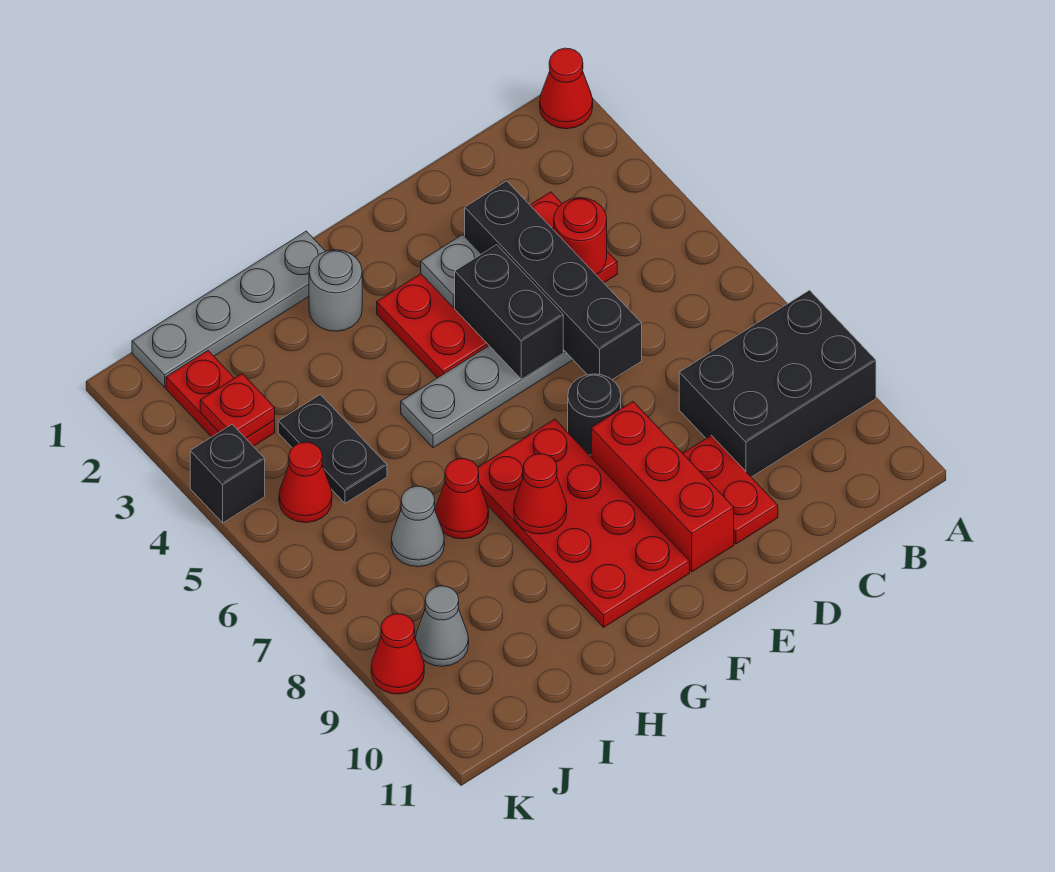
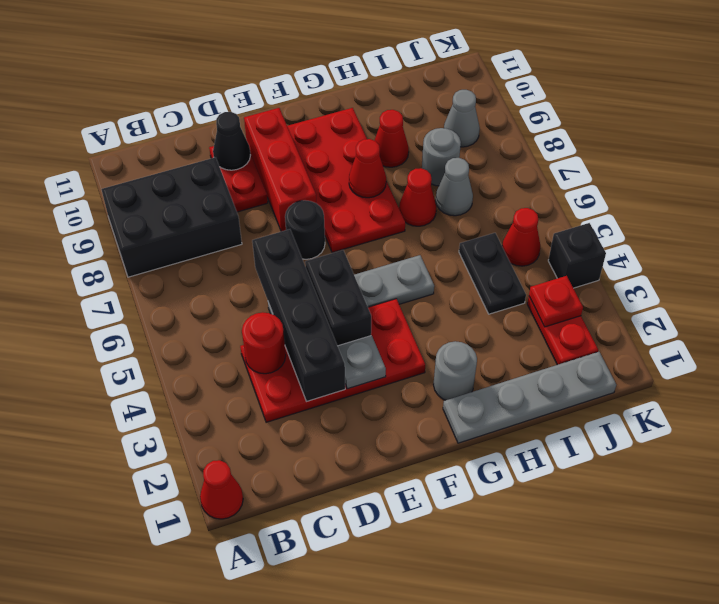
none -> black 1x1 cone [213,112,250,170]
none -> grey 1x1 round brick [422,128,461,186]
red 1x1 cone [371,614,424,694] -> red 1x1 cone moved to [374,110,409,167]

